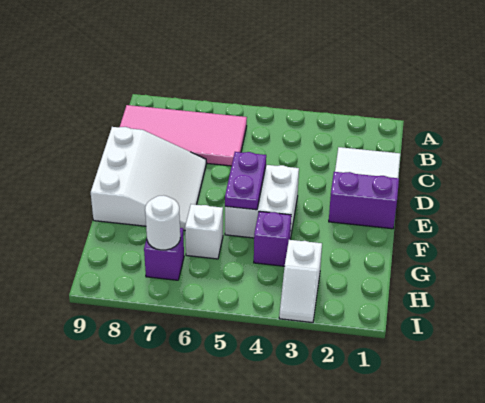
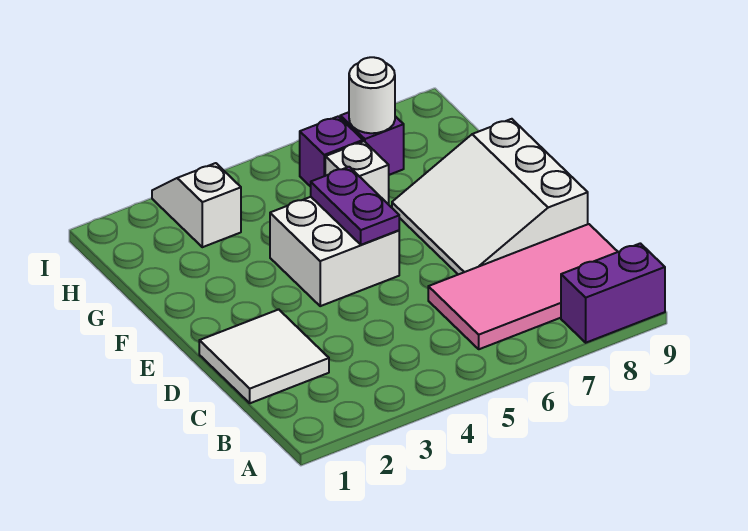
purple 1x2 brick [329,172,399,229] -> purple 1x2 brick moved to [561,243,665,343]
purple 1x1 brick [254,211,291,266] -> purple 1x1 brick moved to [300,116,363,187]

